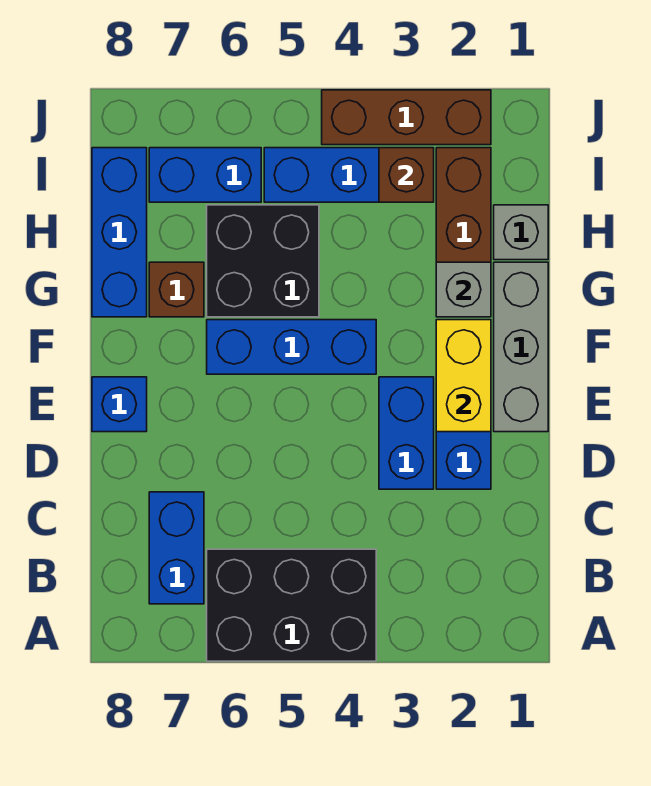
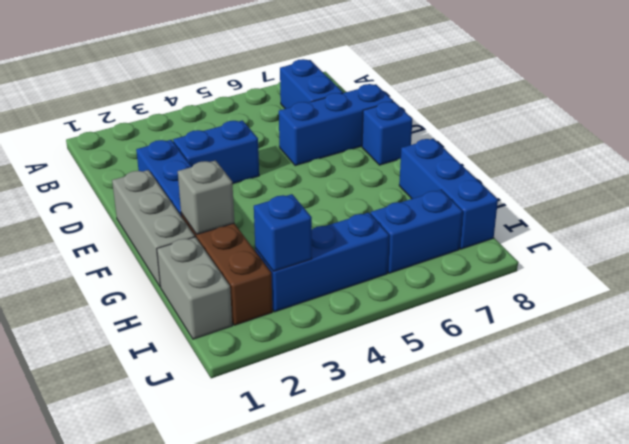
black 2x3 brick [207,549,376,661] -> none
blue 1x2 brick [379,377,434,489] -> blue 1x2 brick turned to [173,120,259,184]
yellow 1x2 brick [436,320,491,432] -> none
blue 1x3 brick [207,320,376,374] -> blue 1x3 brick moved to [279,84,393,166]
black 2x2 brick [207,205,319,317] -> none
brown 1x1 brick [149,262,204,317] -> none
grey 1x1 brick [494,205,548,260] -> grey 1x2 brick [157,237,232,339]
brown 1x1 brick [379,148,434,202] -> blue 1x1 brick [254,194,312,271]
brown 1x3 brick [322,90,491,145] -> none

